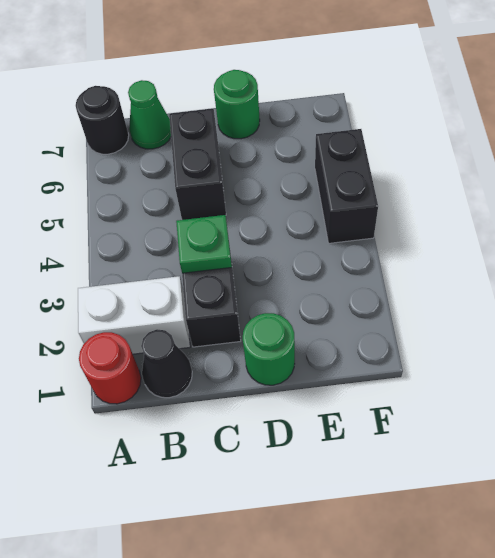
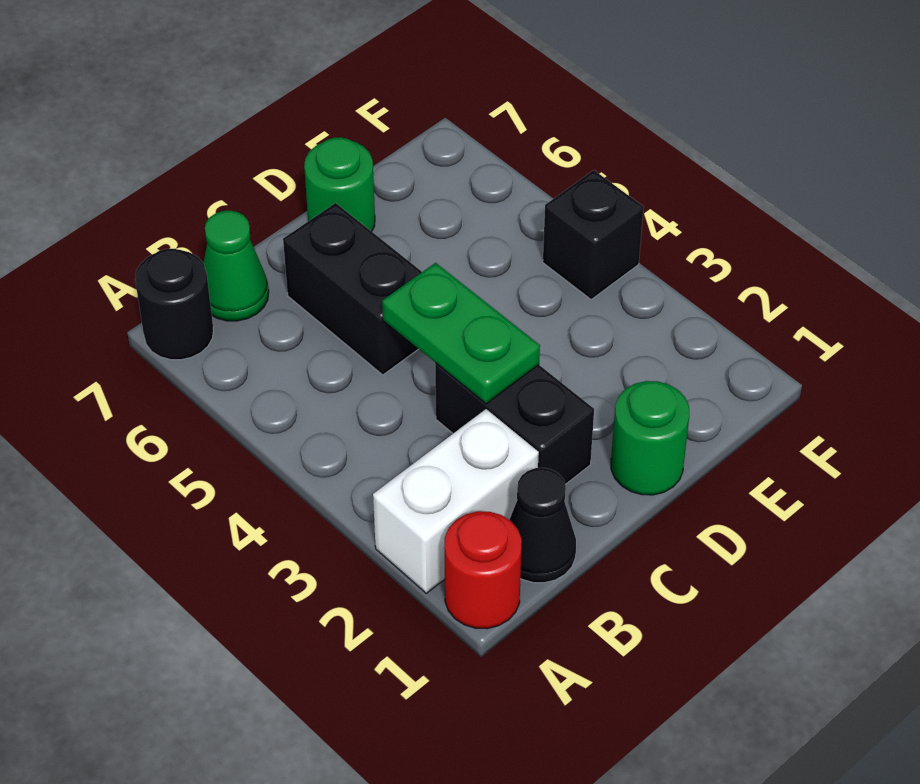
green 1x1 plate [176,215,232,273] -> green 1x2 plate [382,263,540,404]
black 1x2 brick [315,129,378,243] -> black 1x1 brick [543,170,644,300]

